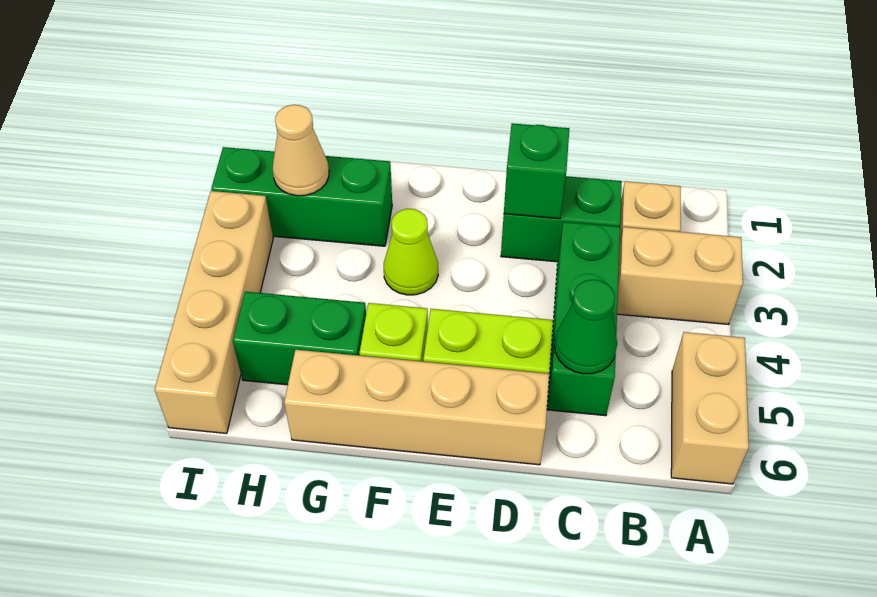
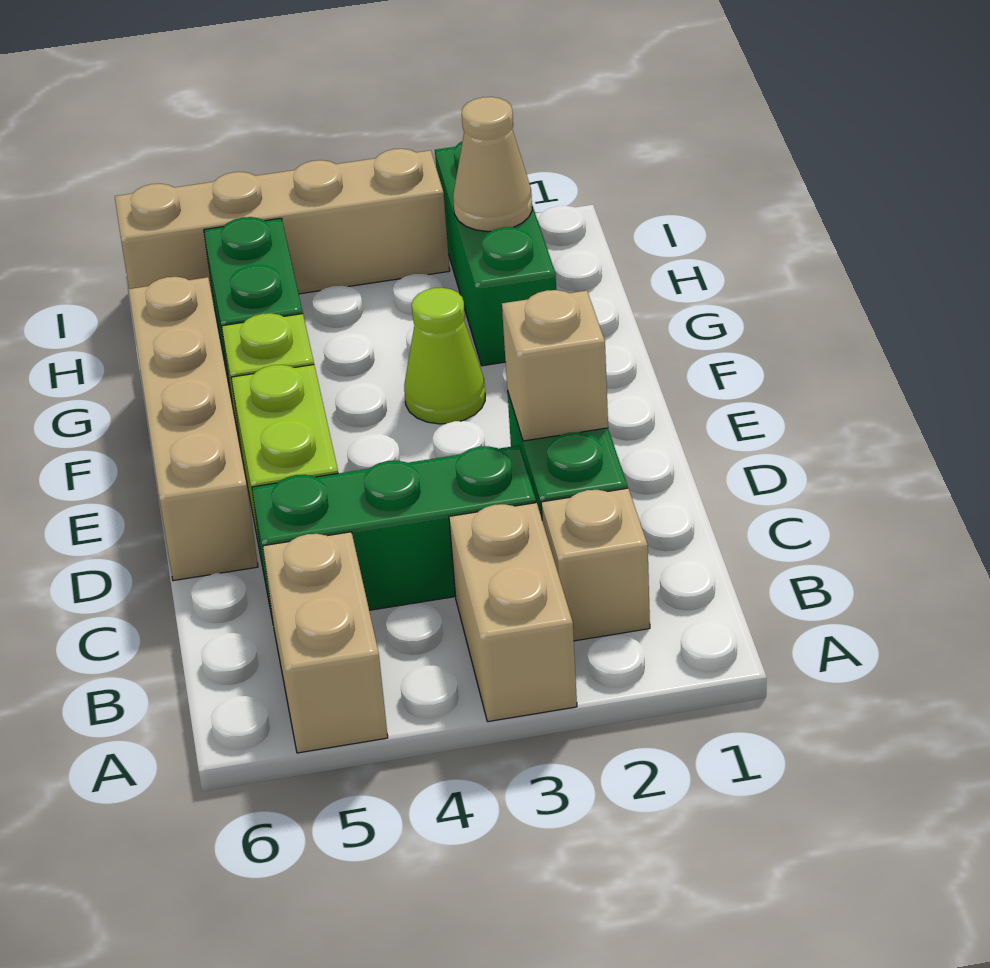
tan 1x2 brick [671,332,749,484] -> tan 1x2 brick turned to [263,532,388,753]
green 1x1 cone [555,280,617,374] -> none
green 1x1 brick [504,123,569,219] -> tan 1x1 brick [502,290,608,441]

